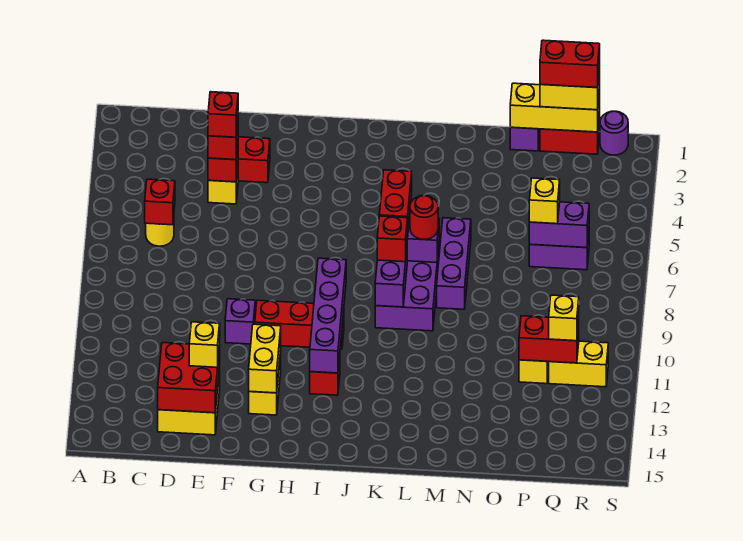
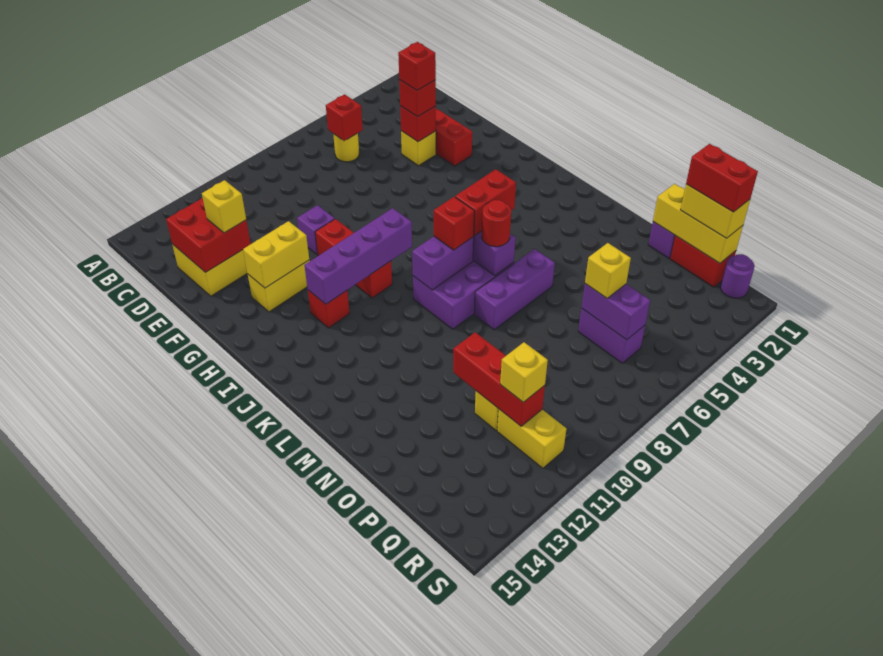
red 1x2 brick [519,316,579,363] -> red 1x3 brick [453,332,545,426]

